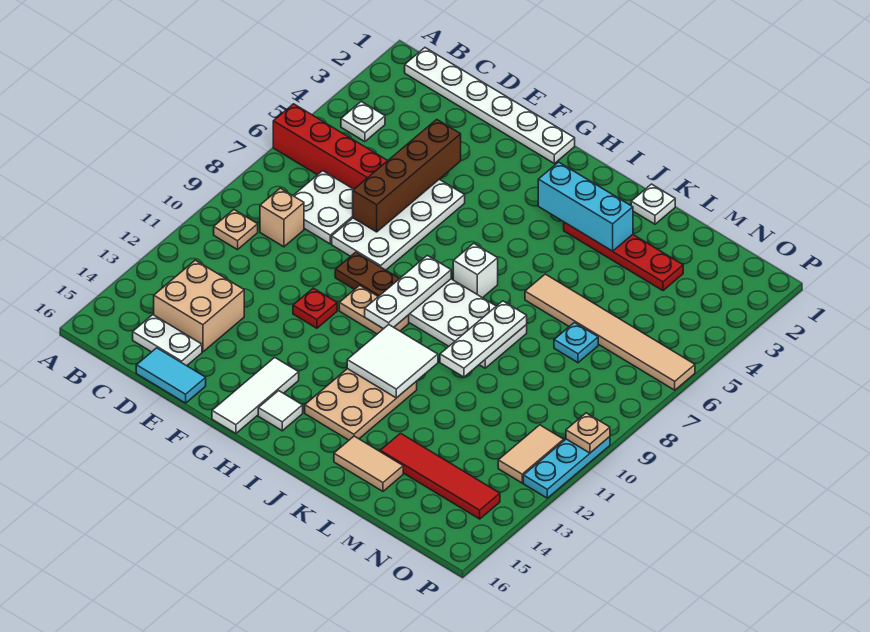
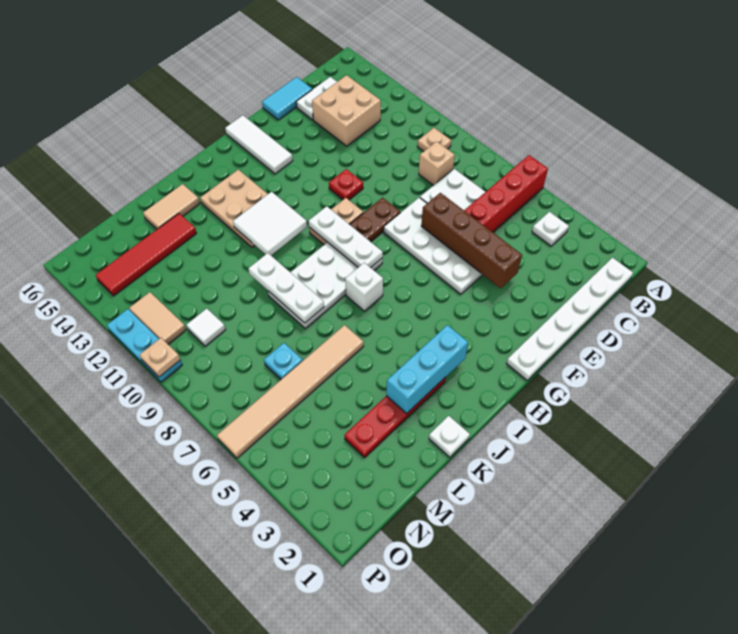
white 1x1 tile [258,391,303,431] -> white 1x1 tile moved to [187,309,226,346]

